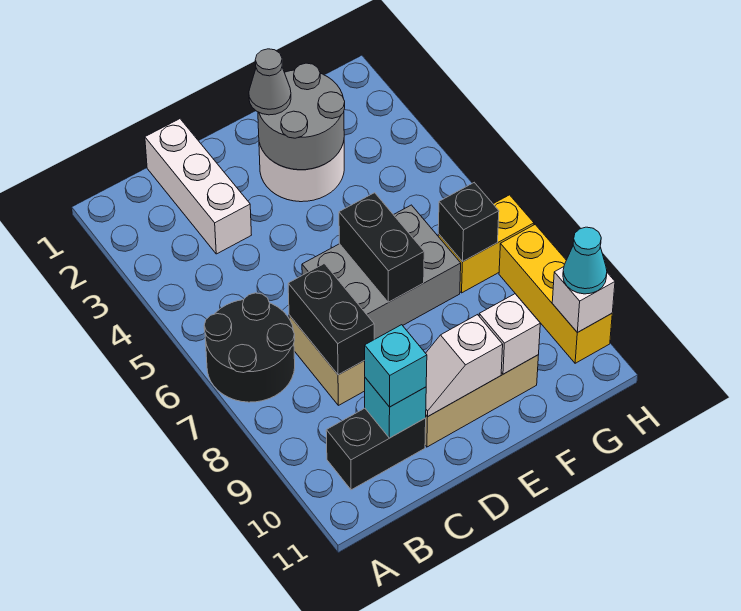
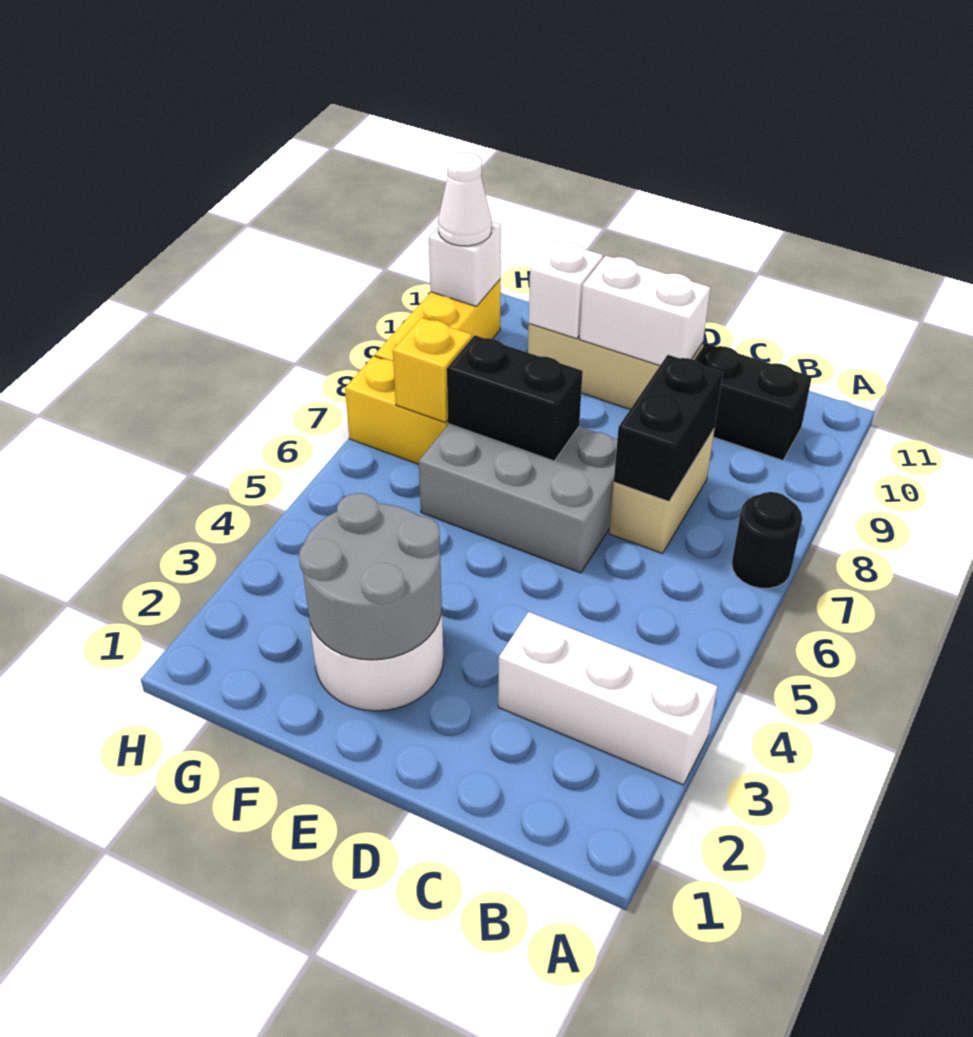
black 2x2 round brick [204,293,295,402] -> black 1x1 round brick [732,492,802,588]
white 1x3 brick [145,119,251,254] -> white 1x3 brick turned to [498,612,717,785]
cyan 1x1 brick [365,378,426,438] -> none
cyan 1x1 brick [364,325,427,407] -> none
white 1x2 slope [426,315,503,417] -> white 1x2 brick [580,256,710,365]
grey 1x1 cone [249,49,291,115] -> none
black 1x2 brick [339,193,424,302] -> black 1x2 brick turned to [447,335,583,461]
black 1x1 brick [438,183,499,262] -> yellow 1x1 brick [393,318,472,423]
cyan 1x1 cone [563,227,607,294] -> white 1x1 cone [438,152,492,246]

